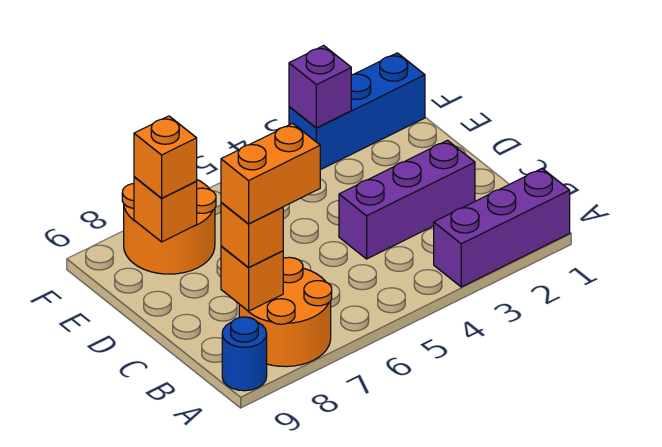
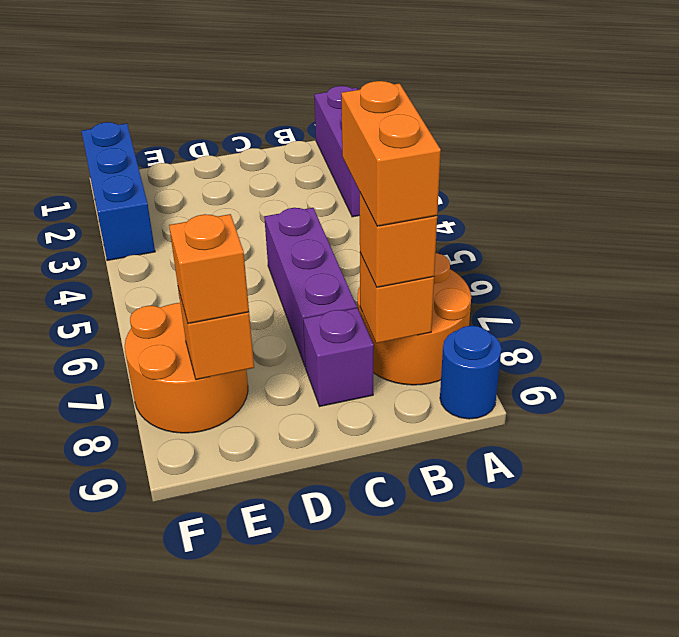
purple 1x3 brick [339,140,475,259] -> purple 1x3 brick moved to [264,208,357,367]
purple 1x1 brick [289,46,351,128] -> purple 1x1 brick moved to [303,308,374,406]

